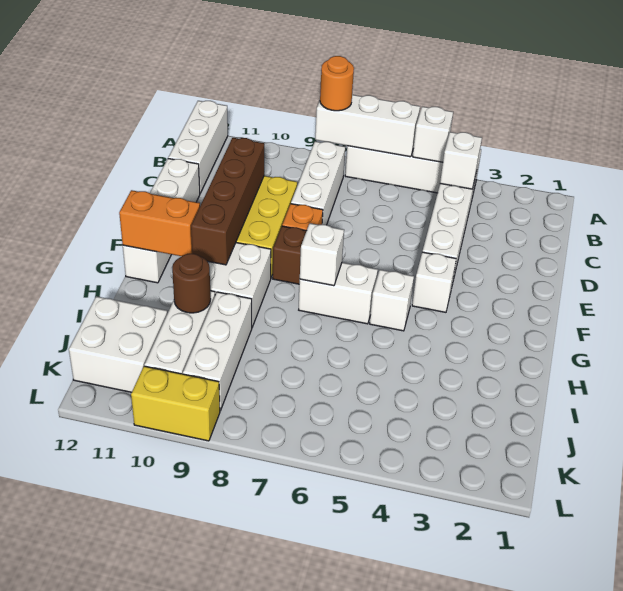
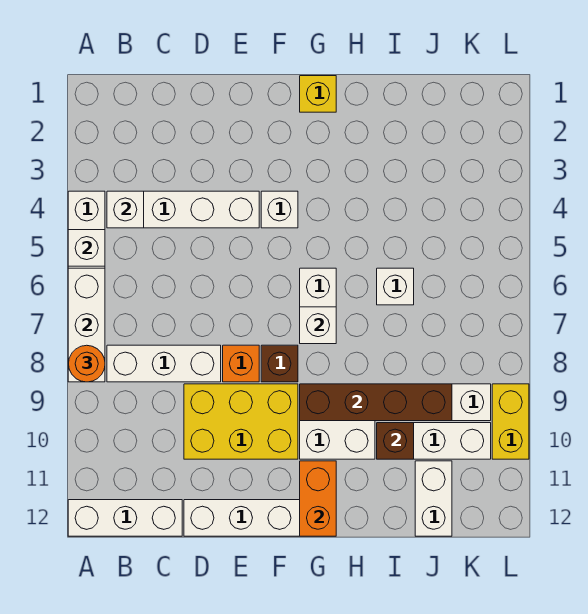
brown 1x4 brick [191,138,264,265] -> brown 1x4 brick moved to [300,384,452,421]
none -> yellow 1x1 brick [300,76,336,112]
white 1x1 brick [370,270,414,331] -> white 1x1 brick moved to [377,268,414,305]
brown 1x1 round brick [172,254,211,313] -> brown 1x1 brick [377,423,414,459]
white 2x2 brick [69,296,167,392] -> white 1x2 brick [415,461,452,536]

